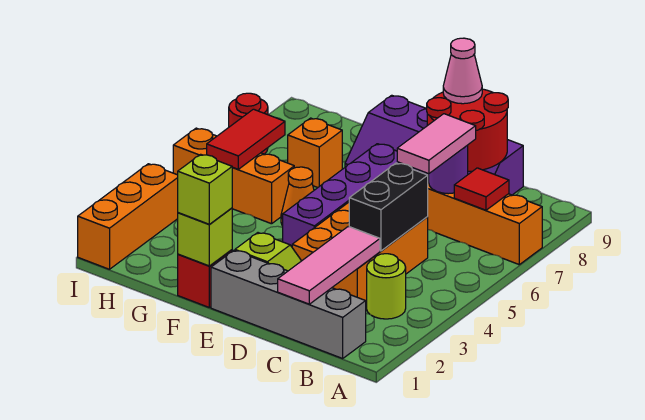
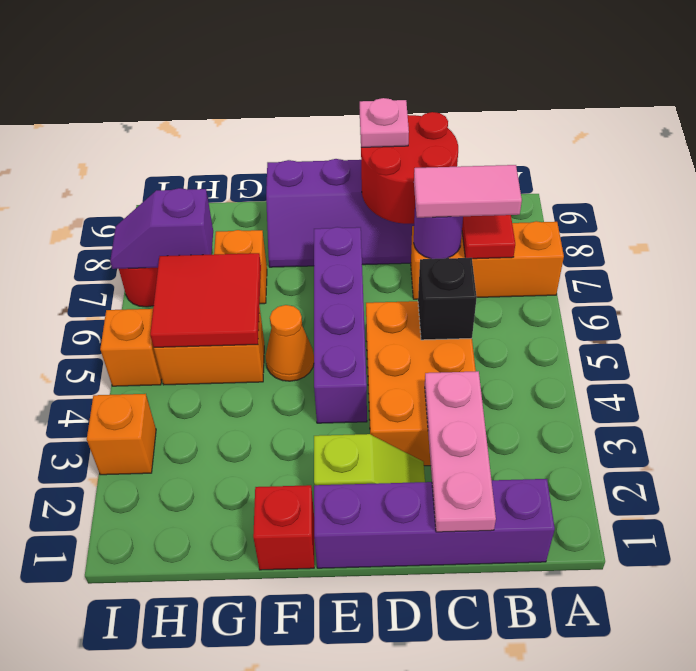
grey 1x4 brick [211,250,366,358] -> purple 1x4 brick [314,479,555,568]
lime 1x1 round brick [367,254,406,319] -> none
pink 1x3 tile [278,226,380,304] -> pink 1x3 plate [425,371,496,532]
black 1x2 brick [349,163,428,251] -> black 1x1 brick [418,258,477,340]
pink 1x2 tile [397,114,476,174] -> pink 1x2 tile turned to [414,165,522,218]
pink 1x1 cone [443,38,482,104] -> pink 1x1 plate [360,98,409,147]
lime 1x1 brick [178,208,232,266] -> none
lime 1x1 brick [178,154,233,225] -> none
red 1x2 tile [207,109,285,169] -> red 2x2 tile [150,253,261,347]
none -> purple 1x2 slope [110,188,213,269]
orange 1x3 brick [78,164,178,269] -> orange 1x1 brick [87,394,156,475]

